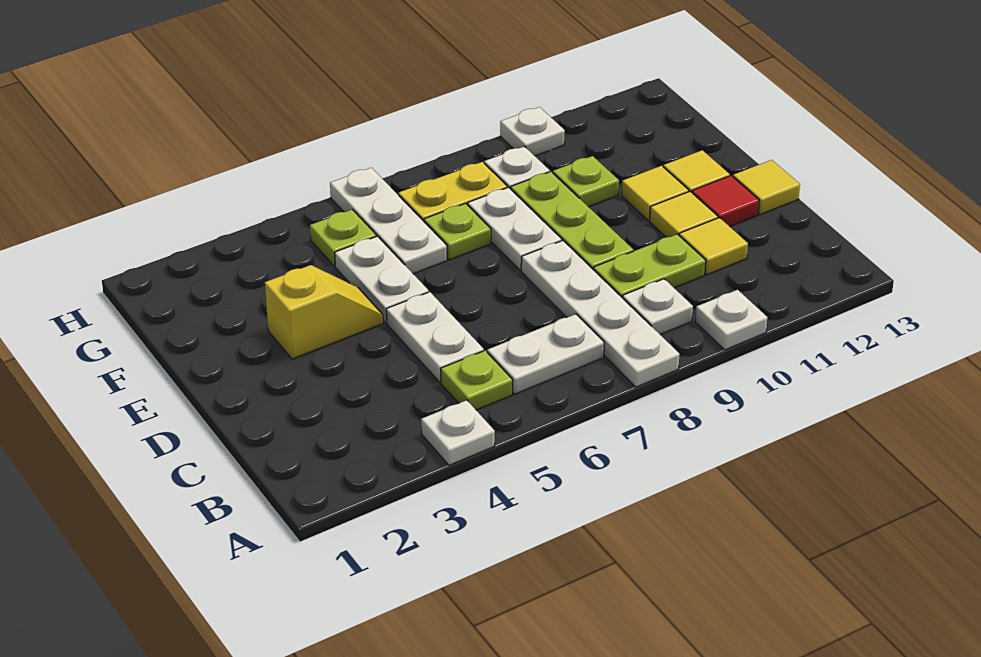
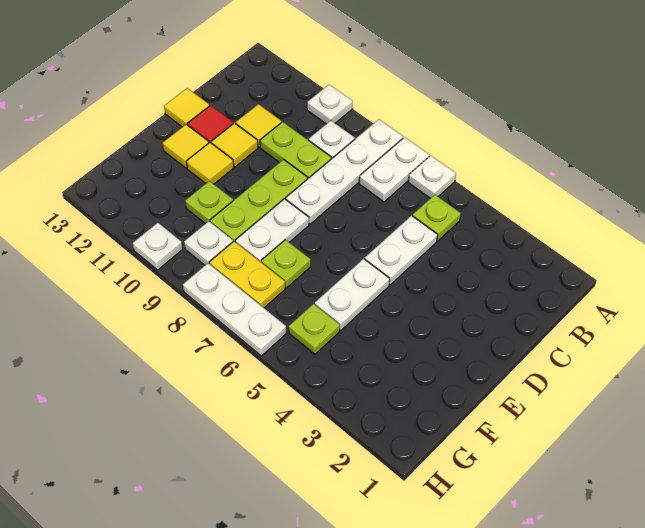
white 1x1 plate [421,400,495,465] -> white 1x1 plate moved to [408,156,456,198]
white 1x2 plate [487,314,604,394] -> white 1x2 plate turned to [359,137,429,202]
yellow 1x2 slope [265,265,383,359] -> none
white 1x3 plate [330,168,447,274] -> white 1x3 plate turned to [183,263,286,356]

